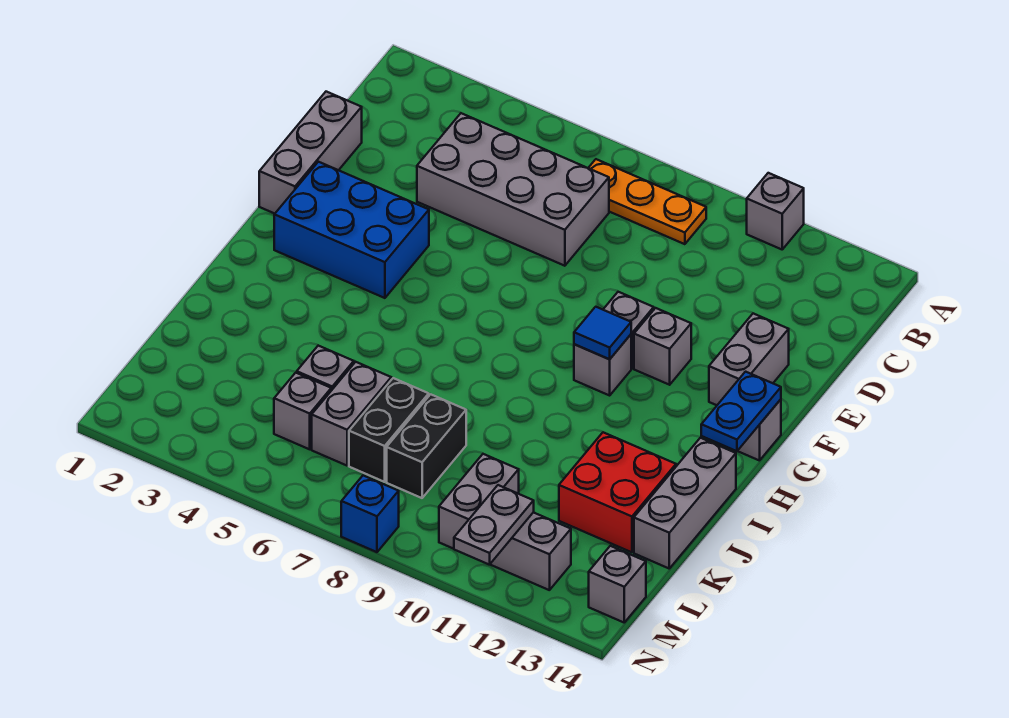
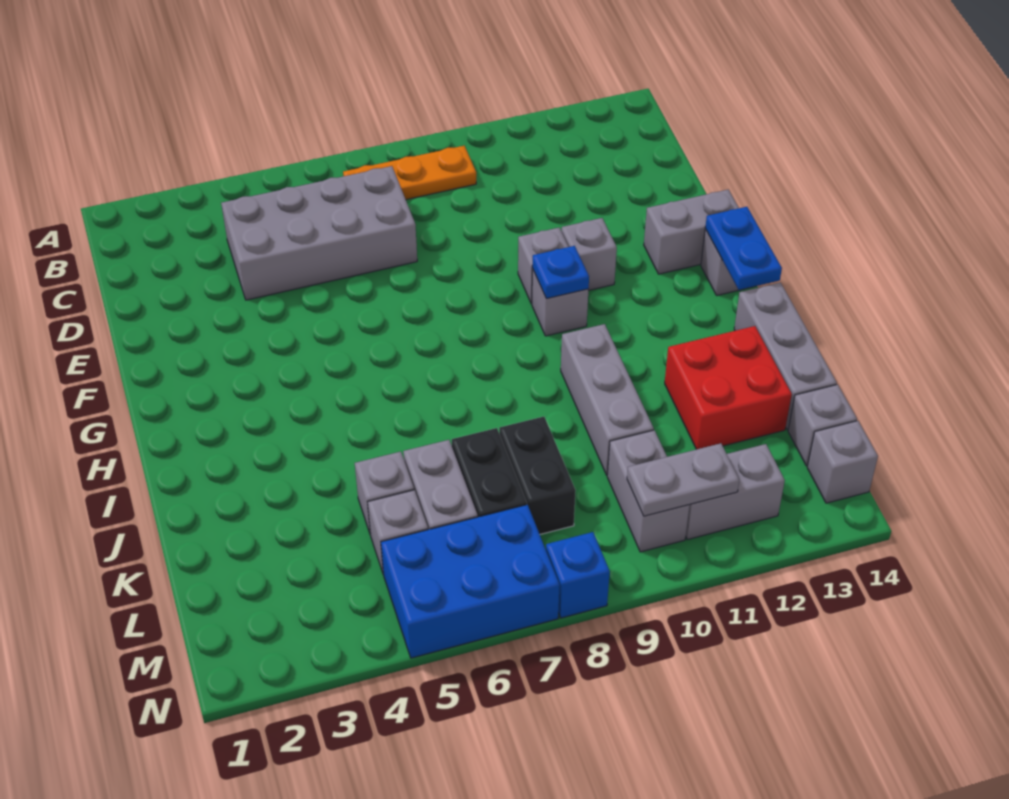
grey 1x1 brick [747,173,804,249] -> grey 1x1 brick moved to [788,384,857,466]
grey 1x3 brick [259,92,362,214] -> grey 1x3 brick moved to [561,324,654,475]
grey 1x2 brick [709,314,789,405] -> grey 1x2 brick turned to [644,190,739,274]
blue 2x3 brick [274,162,429,298] -> blue 2x3 brick moved to [381,505,560,658]
blue 1x1 tile [574,307,631,359] -> blue 1x1 plate [532,246,589,299]
grey 1x2 plate [454,485,534,565] -> grey 1x2 plate turned to [627,443,739,516]

